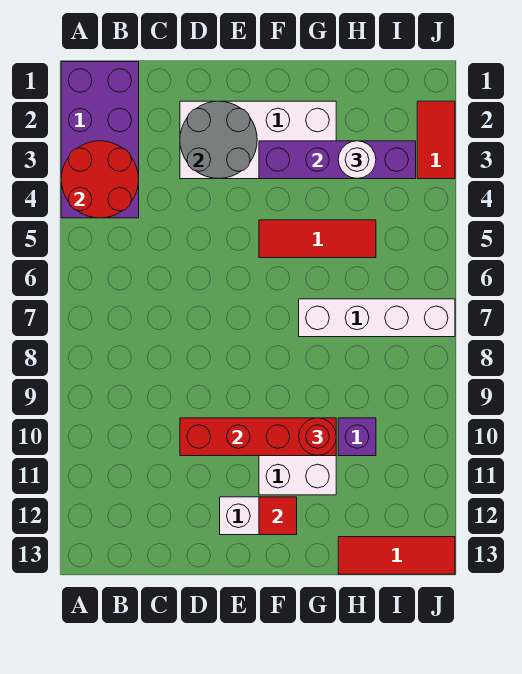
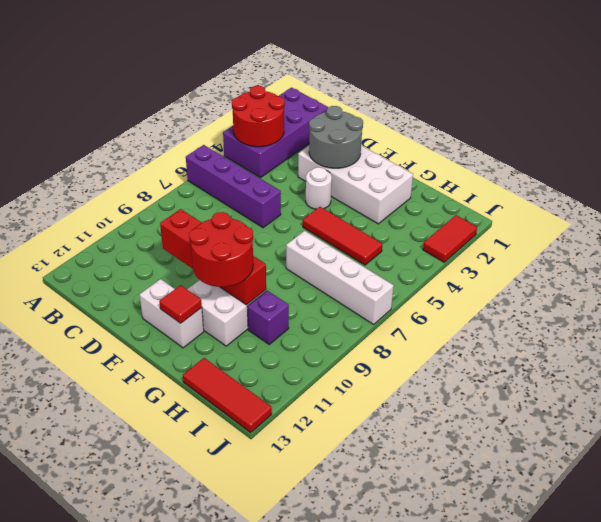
purple 1x4 brick [259,141,416,179] -> purple 1x4 brick moved to [186,145,281,228]
red 1x1 round brick [299,418,336,455] -> red 2x2 round brick [189,212,253,287]
white 1x1 round brick [338,141,376,179] -> white 1x1 round brick moved to [306,167,332,209]

